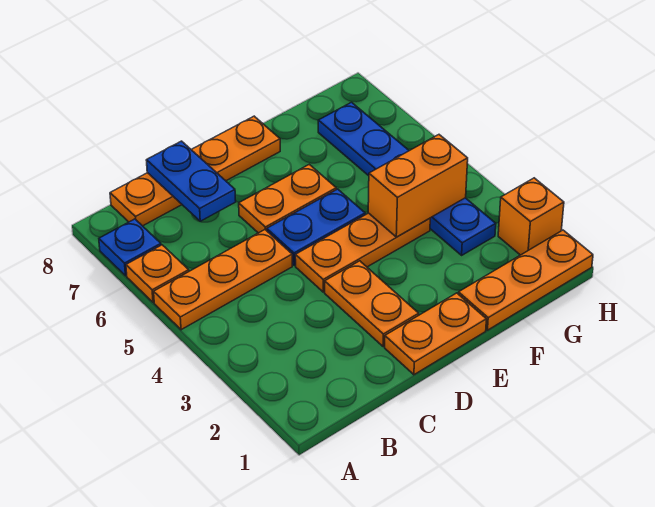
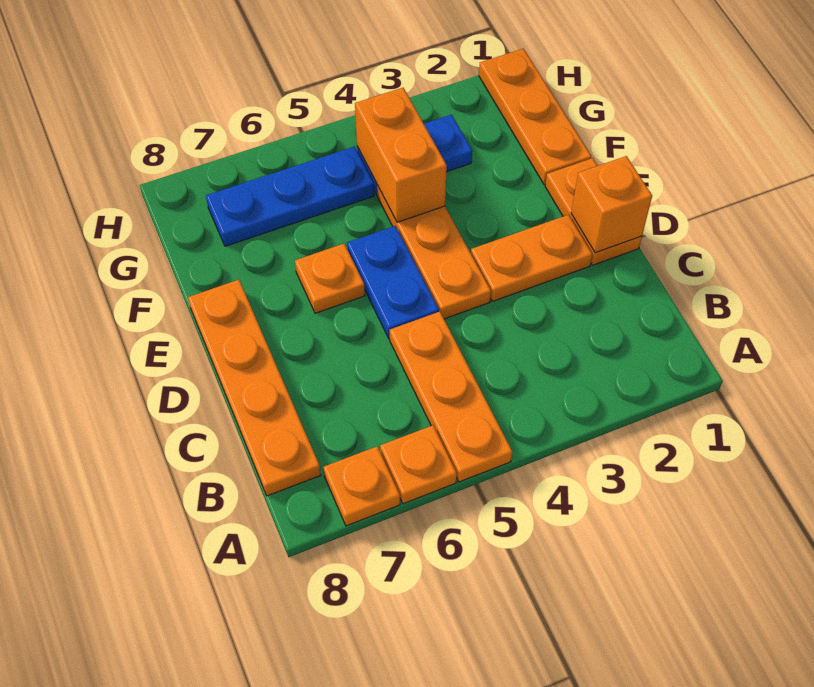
blue 1x1 plate [99,219,161,276] -> orange 1x1 plate [324,447,400,526]
blue 1x2 plate [146,141,236,221] -> none
orange 1x2 plate [239,164,336,233] -> orange 1x1 plate [295,244,365,313]
orange 1x1 brick [498,178,564,255] -> orange 1x1 brick moved to [571,156,652,253]

